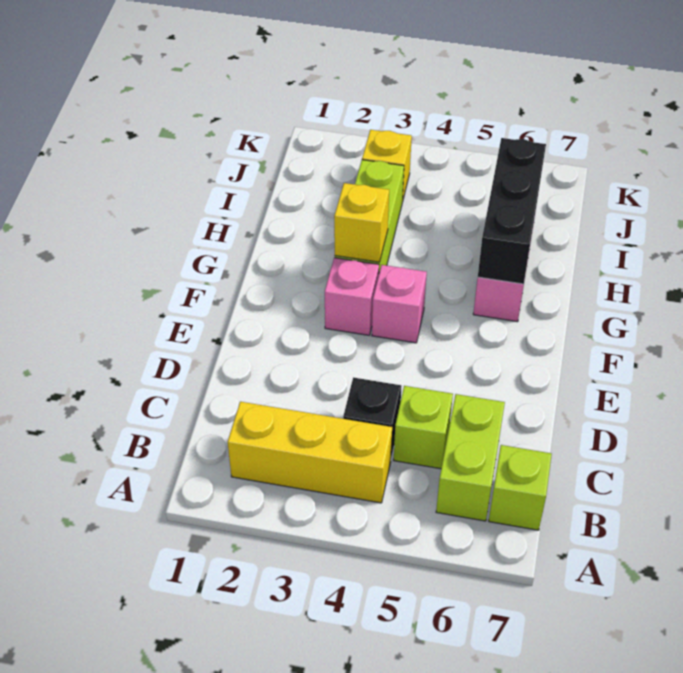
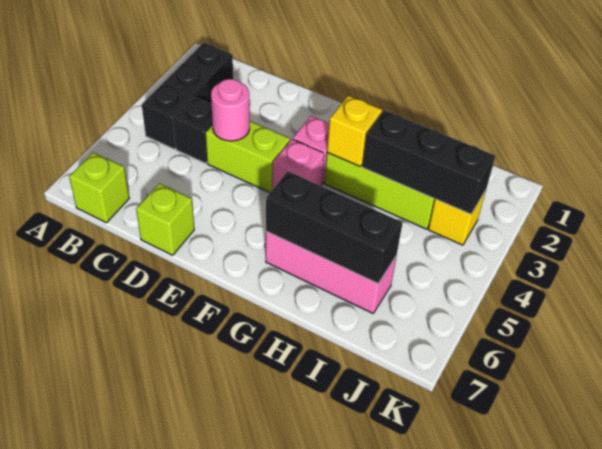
yellow 1x3 brick [228,402,392,503] -> black 1x3 brick [142,43,233,149]
lime 1x2 brick [436,394,505,521] -> lime 1x2 brick moved to [206,121,290,192]
lime 1x1 brick [394,386,453,469] -> lime 1x1 brick moved to [136,183,194,255]
none -> pink 1x1 round brick [211,79,250,141]
none -> black 1x3 brick [362,110,495,214]

